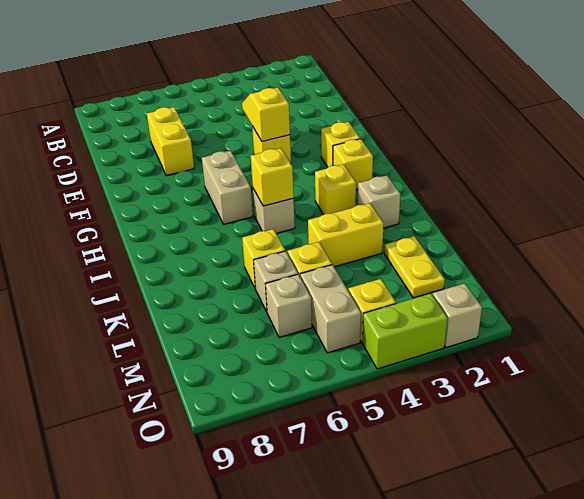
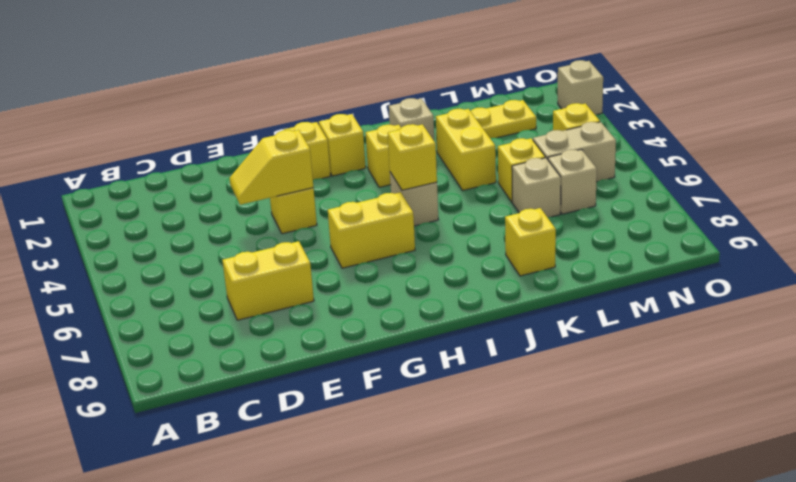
tan 1x2 brick [202,151,253,224] -> yellow 1x2 brick [328,192,415,268]
yellow 1x1 brick [242,229,285,289] -> yellow 1x1 brick moved to [505,208,556,276]
lime 1x2 brick [362,293,448,369] -> none

